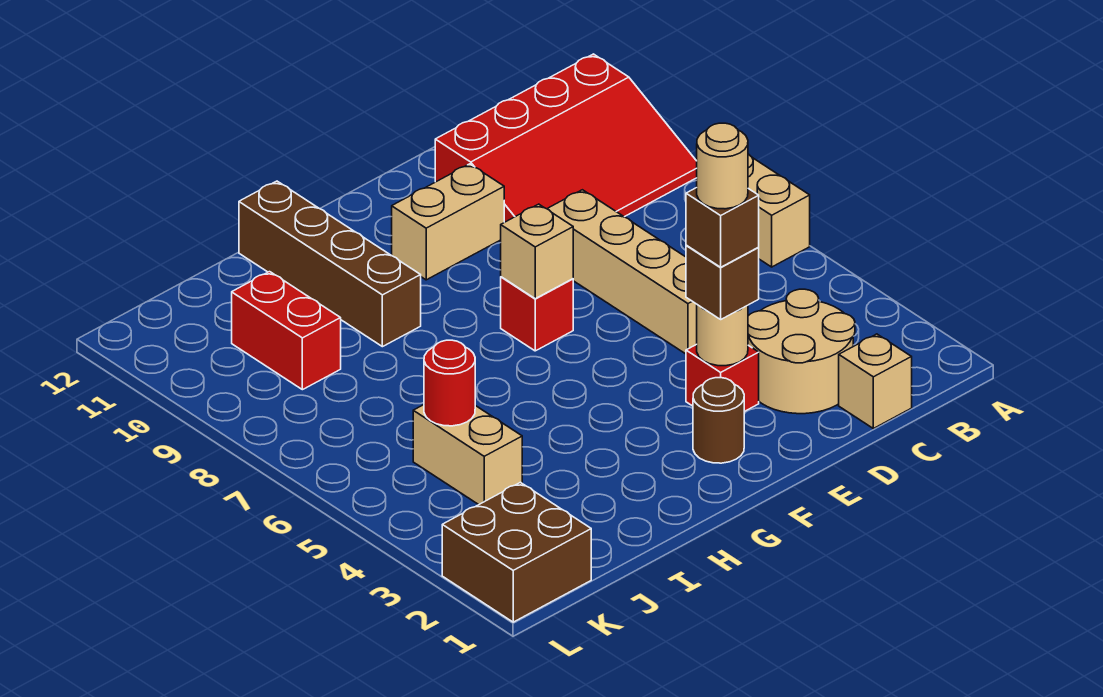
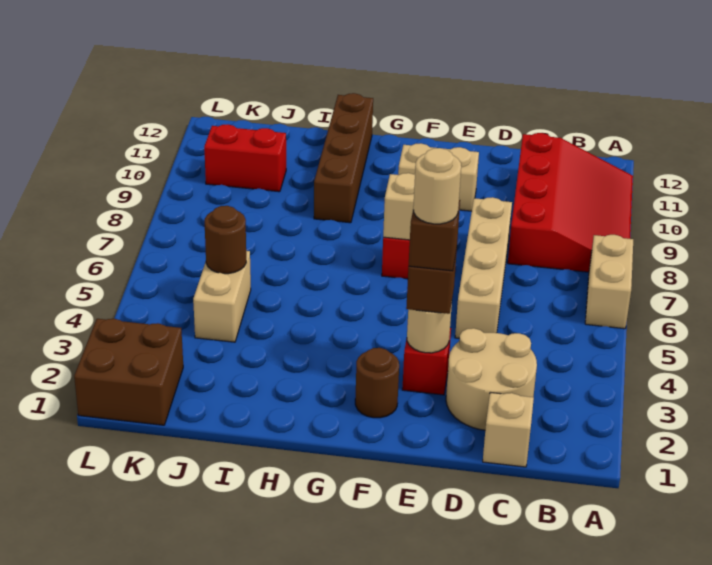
red 3x4 slope [435,54,697,222] -> red 3x4 slope turned to [508,133,633,272]
red 1x1 round brick [424,340,475,426] -> brown 1x1 round brick [205,206,246,274]
red 1x2 brick [232,272,341,390] -> red 1x2 brick turned to [204,124,286,192]

